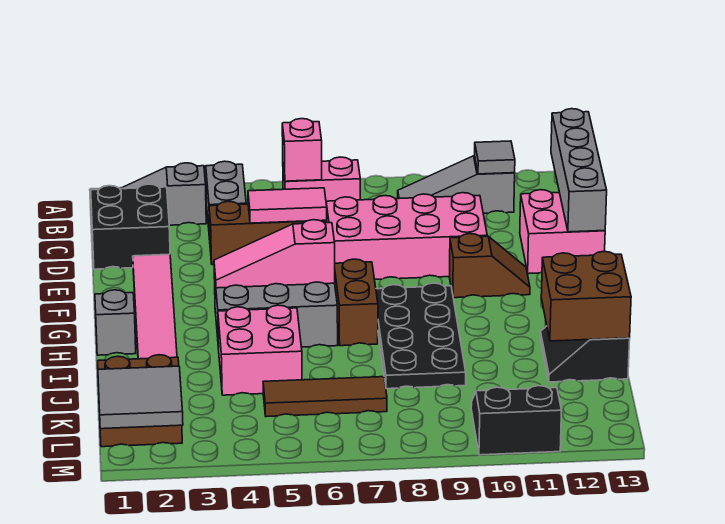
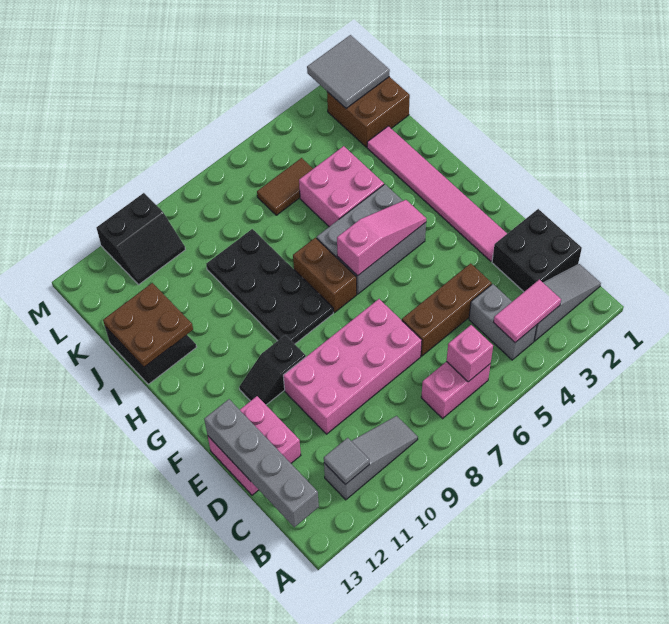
pink 1x2 tile [248,188,327,223] -> pink 1x2 tile moved to [493,280,561,342]
brown 1x2 slope [449,234,530,298] -> black 1x2 slope [239,335,306,405]
grey 1x1 brick [95,290,136,355] -> none
brown 2x2 brick [541,251,631,341] -> brown 2x2 plate [103,283,193,367]
brown 1x3 tile [263,377,387,417] -> brown 1x2 tile [257,158,313,215]

